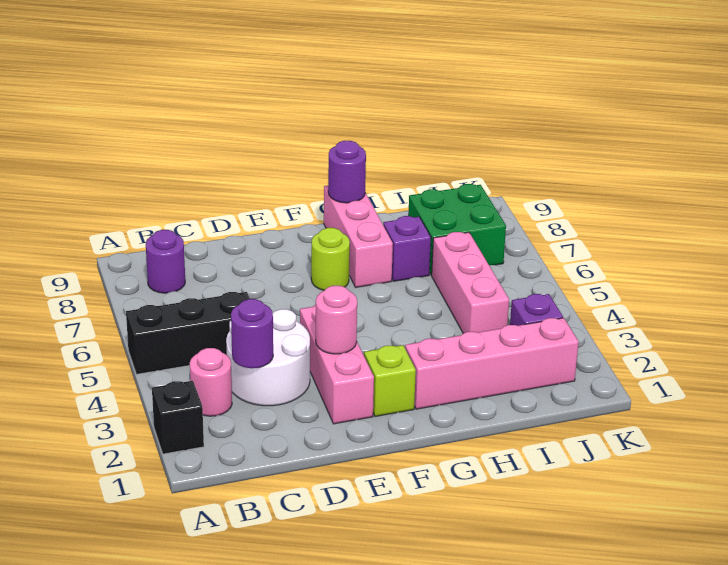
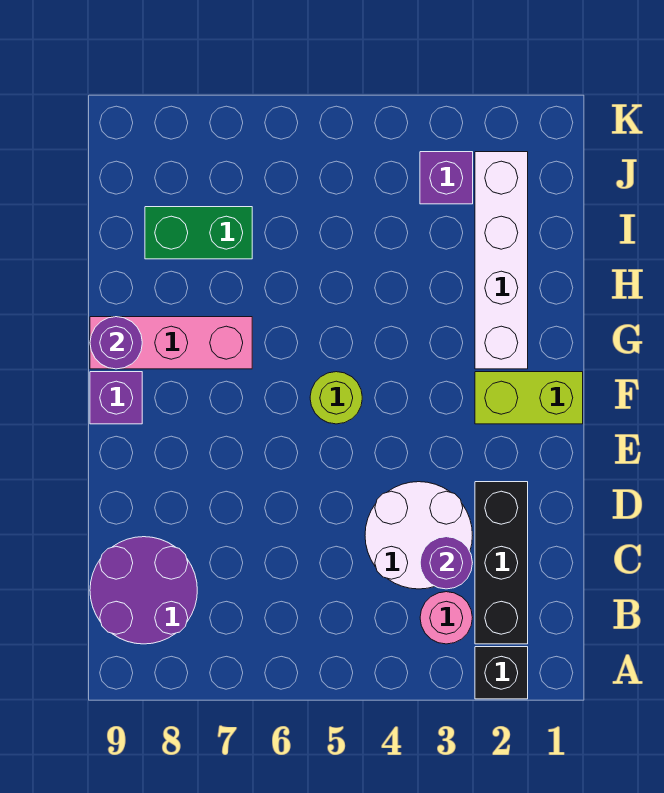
black 1x3 brick [126,292,250,374] -> black 1x3 brick moved to [475,482,528,644]
purple 1x1 round brick [146,230,185,293] -> purple 2x2 round brick [90,537,197,644]
pink 1x3 brick [300,305,374,424] -> none
pink 1x1 round brick [316,286,357,354] -> none
lime 1x1 brick [364,345,416,416] -> lime 1x2 brick [475,372,583,424]
lime 1x1 round brick [311,228,350,290] -> lime 1x1 round brick moved to [310,372,362,424]
pink 1x4 brick [405,318,579,409] -> white 1x4 brick [475,152,528,369]
purple 1x1 brick [383,216,431,281] -> purple 1x1 brick moved to [90,372,142,424]
pink 1x3 brick [432,232,509,333] -> none
green 2x2 brick [408,184,506,275] -> green 1x2 brick [145,207,252,259]

